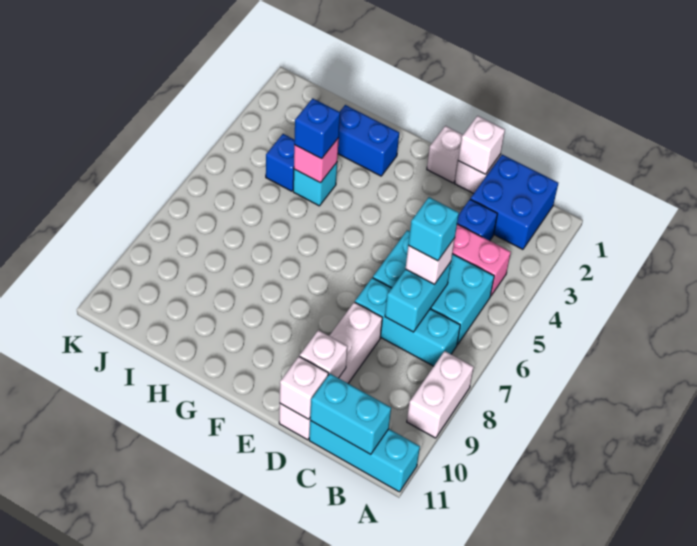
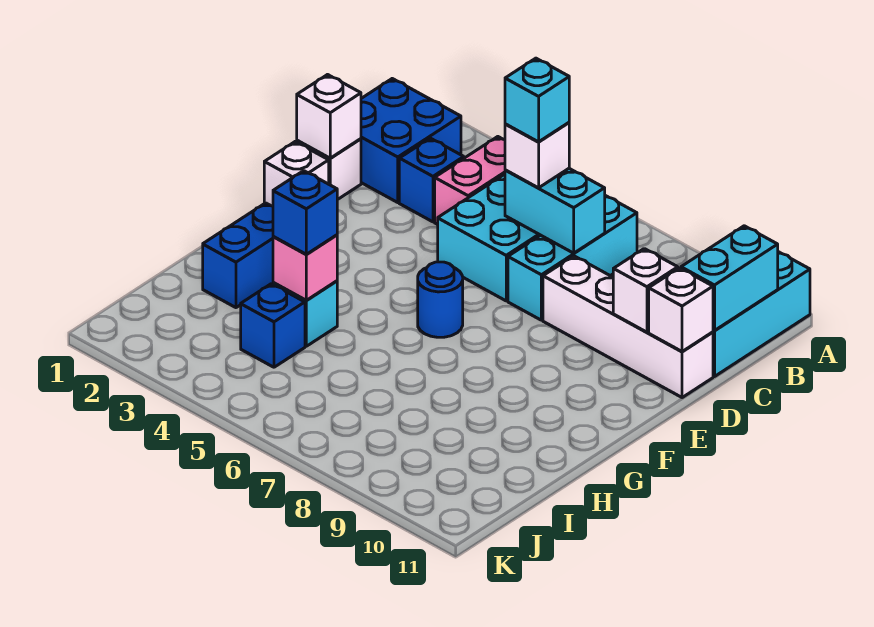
white 1x2 brick [407,351,474,438] -> none
none -> blue 1x1 round brick [418,262,463,337]

